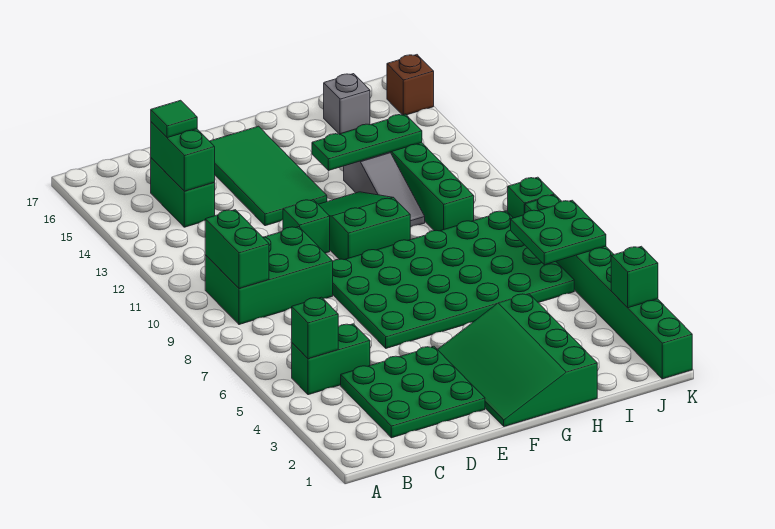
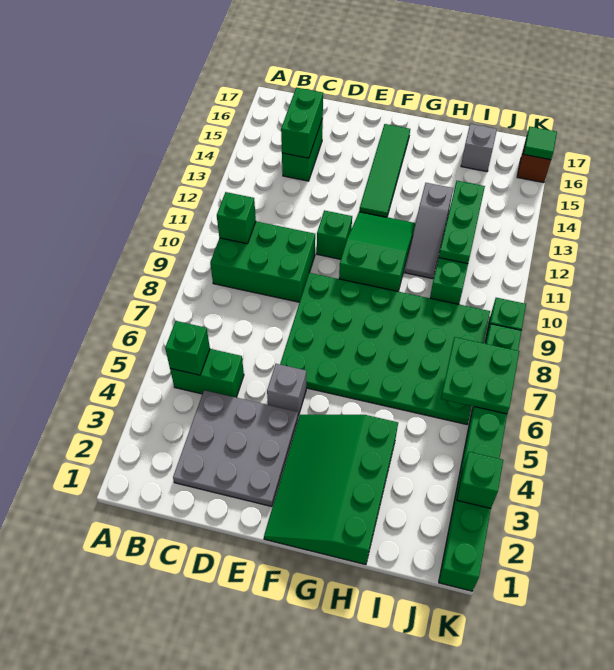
green 1x2 brick [205,210,269,289] -> green 1x1 brick [217,192,256,244]
green 3x3 plate [341,346,485,438] -> grey 3x3 plate [173,390,298,507]
green 1x1 tile [151,100,197,138] -> green 1x1 tile moved to [523,127,557,160]
none -> grey 1x1 brick [267,364,306,416]
green 2x4 tile [210,126,327,226] -> green 1x4 tile [360,124,410,217]
green 1x3 plate [312,114,422,171] -> green 1x3 plate turned to [439,181,485,264]

